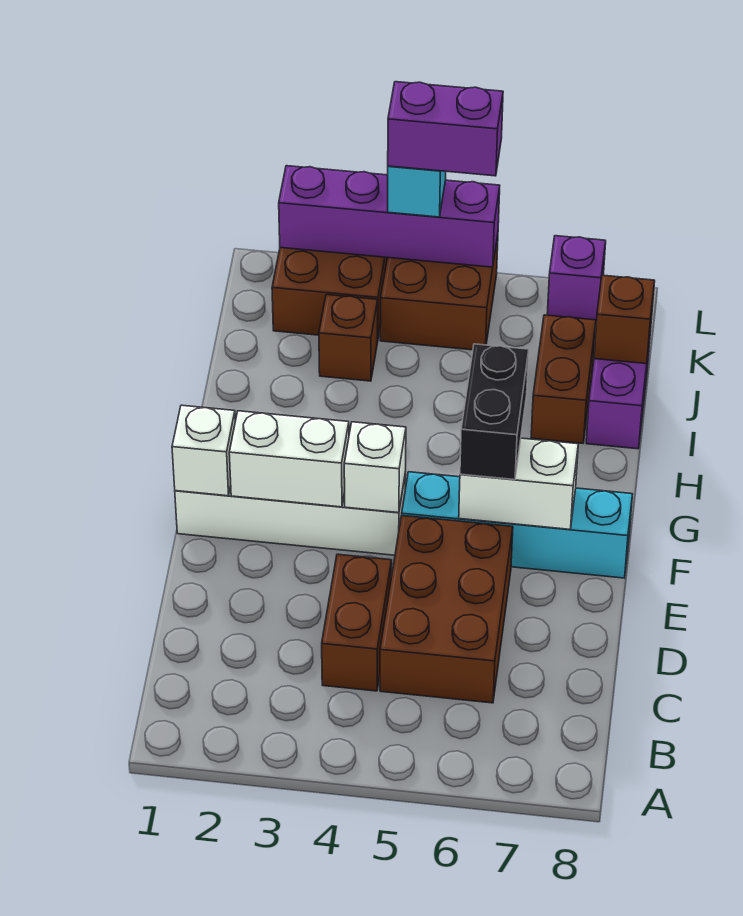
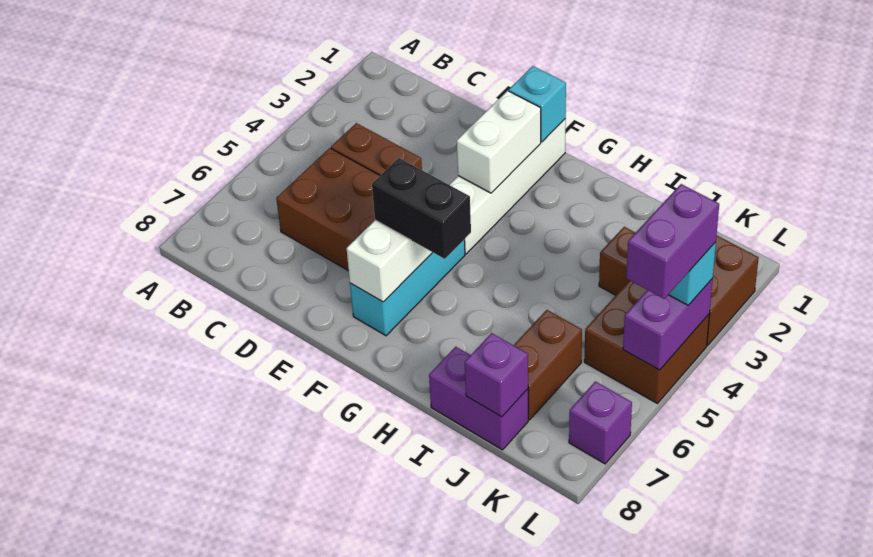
white 1x1 brick [172,405,235,496] -> cyan 1x1 brick [509,66,566,142]
white 1x1 brick [344,422,406,513] -> none
cyan 1x4 brick [402,472,633,578] -> cyan 1x3 brick [350,240,465,336]
brown 1x2 brick [531,315,596,443] -> brown 1x2 brick turned to [514,310,582,420]
brown 1x1 brick [594,275,655,364] -> purple 1x1 brick [465,333,528,417]
purple 1x4 brick [279,166,500,267] -> purple 1x2 brick [623,278,713,370]

